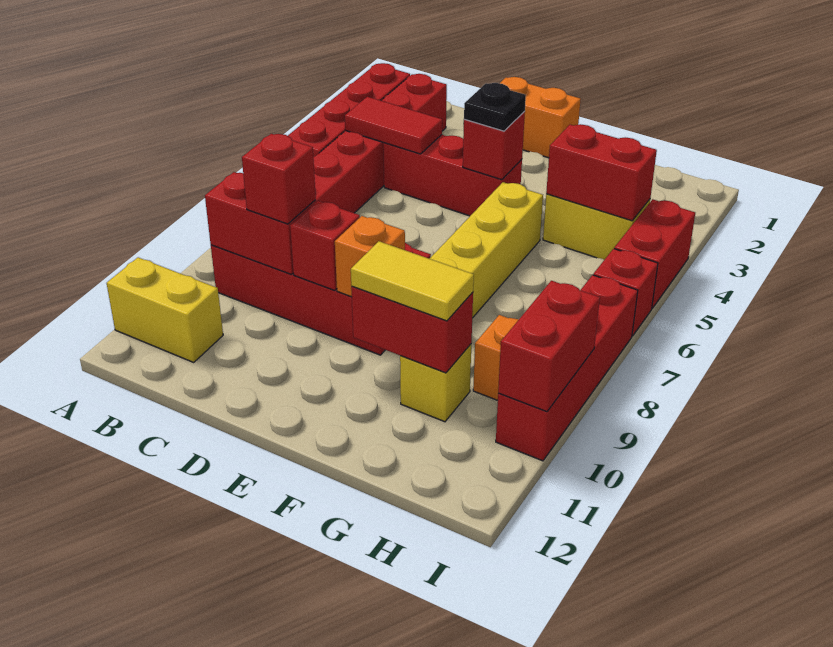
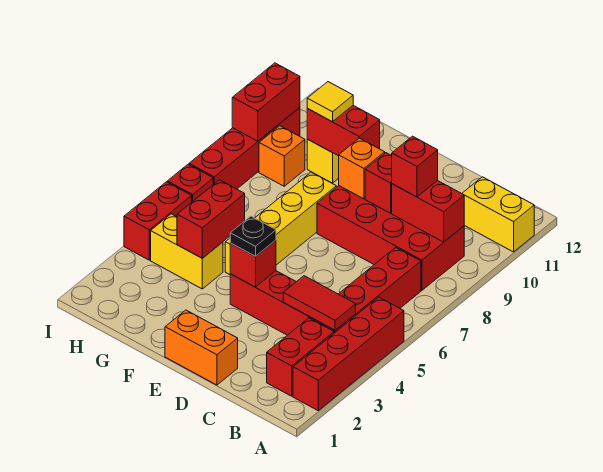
yellow 1x2 tile [351,241,474,321] -> yellow 1x1 tile [307,82,353,122]
red 1x2 brick [546,124,657,221] -> red 1x2 brick turned to [177,180,245,258]

